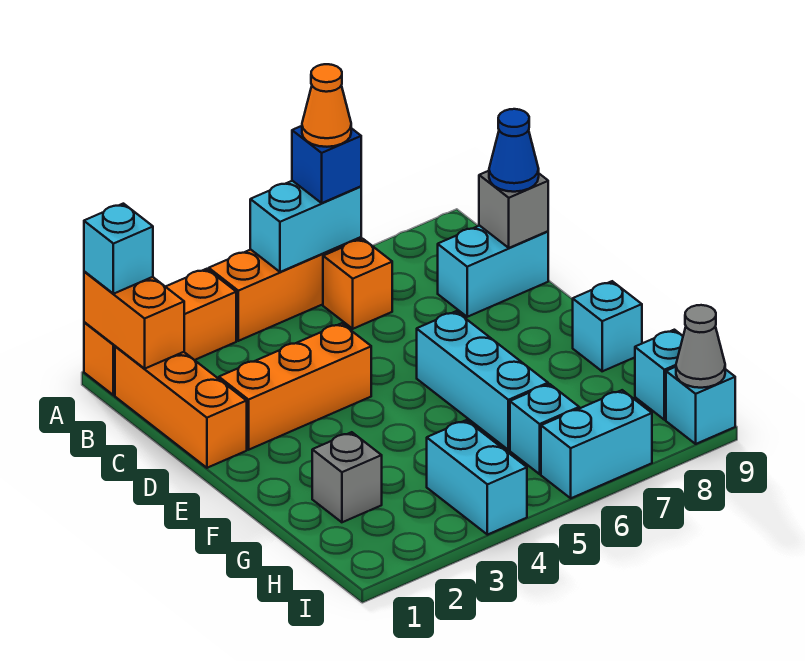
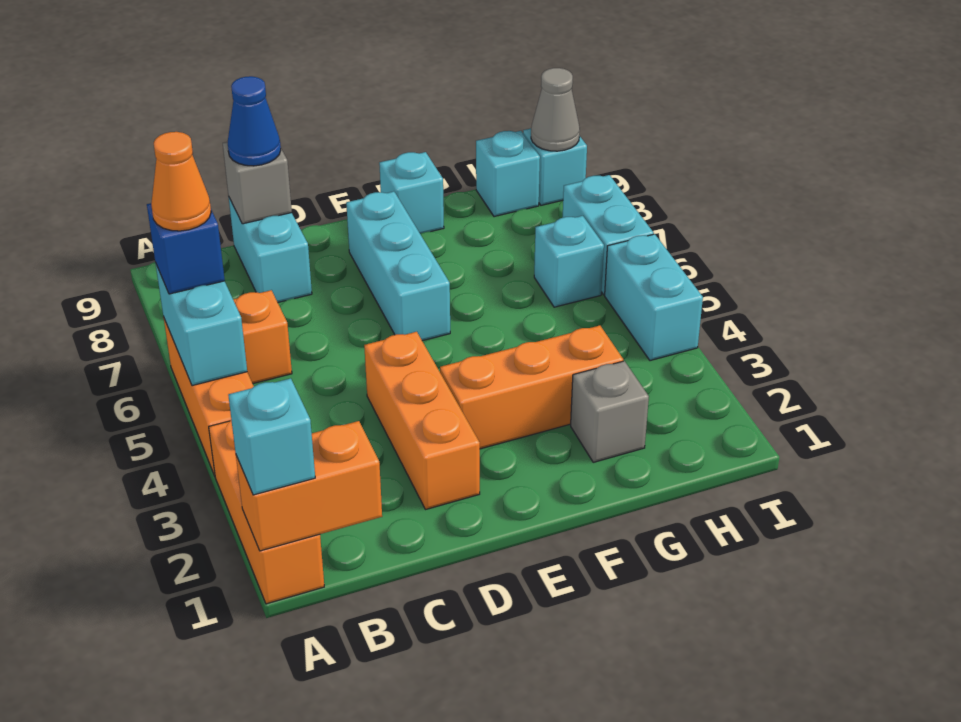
orange 1x3 brick [115,346,247,468] -> orange 1x3 brick moved to [440,325,623,449]
cyan 1x3 brick [417,311,548,450] -> cyan 1x3 brick turned to [346,191,450,341]
cyan 1x2 brick [427,420,527,535] -> cyan 1x2 brick turned to [605,234,703,361]

